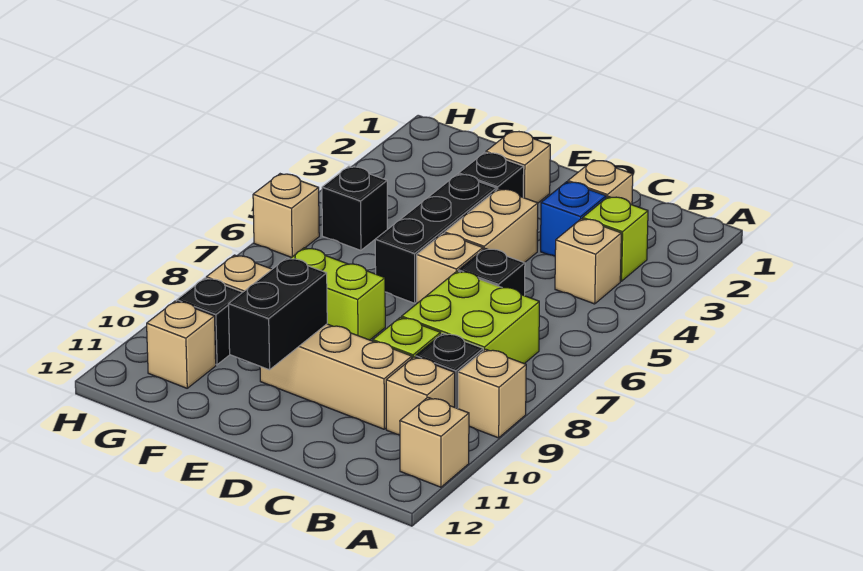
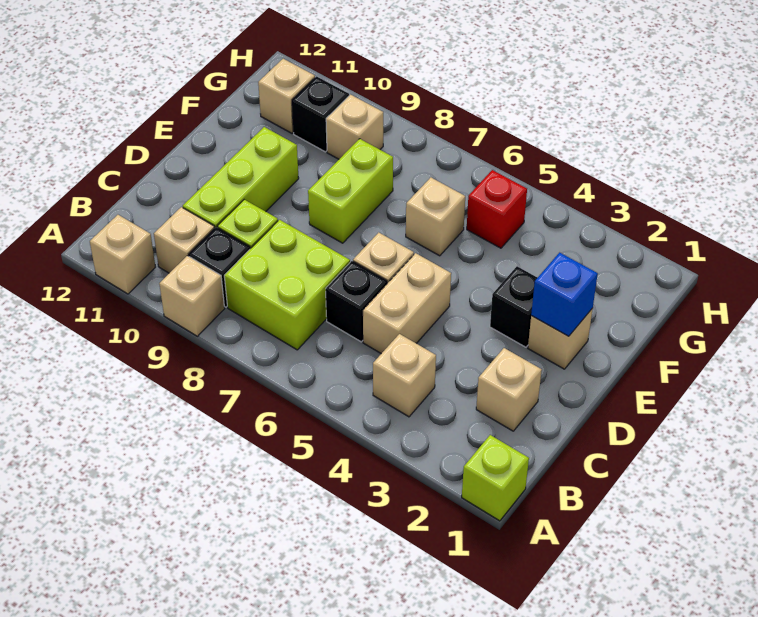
lime 1x1 brick [583,196,648,281] -> lime 1x1 brick moved to [462,435,529,521]
blue 1x1 brick [541,182,606,256] -> blue 1x1 brick moved to [531,253,598,336]
tan 1x3 brick [260,324,412,429] -> lime 1x3 brick [183,127,299,228]
tan 1x2 brick [445,189,538,263] -> tan 1x2 brick turned to [363,253,451,354]
black 1x3 brick [375,174,496,303] -> none
black 1x2 brick [229,258,327,370] -> none
black 1x1 brick [322,166,387,250] -> red 1x1 brick [467,170,527,248]
tan 1x1 brick [253,174,319,258] -> tan 1x1 brick moved to [406,177,465,256]

